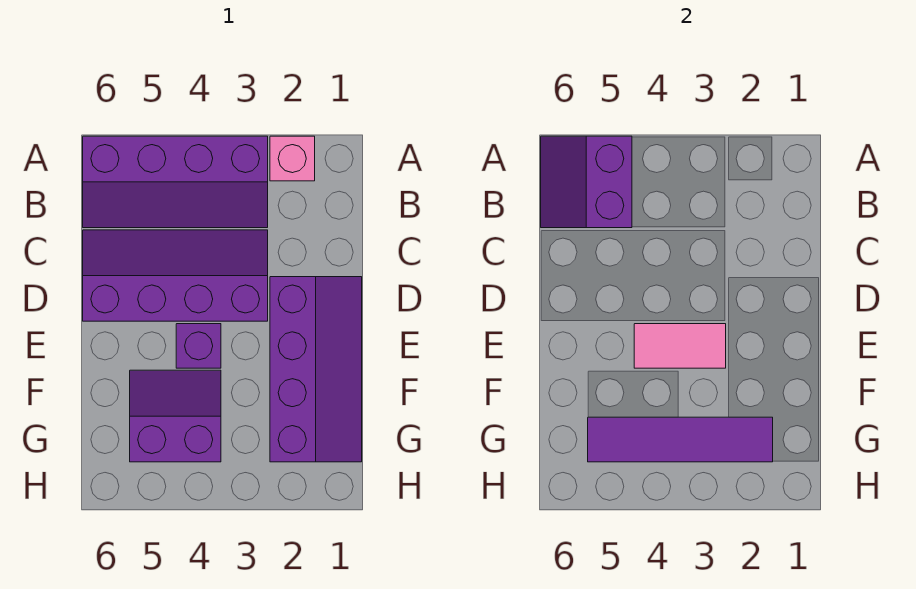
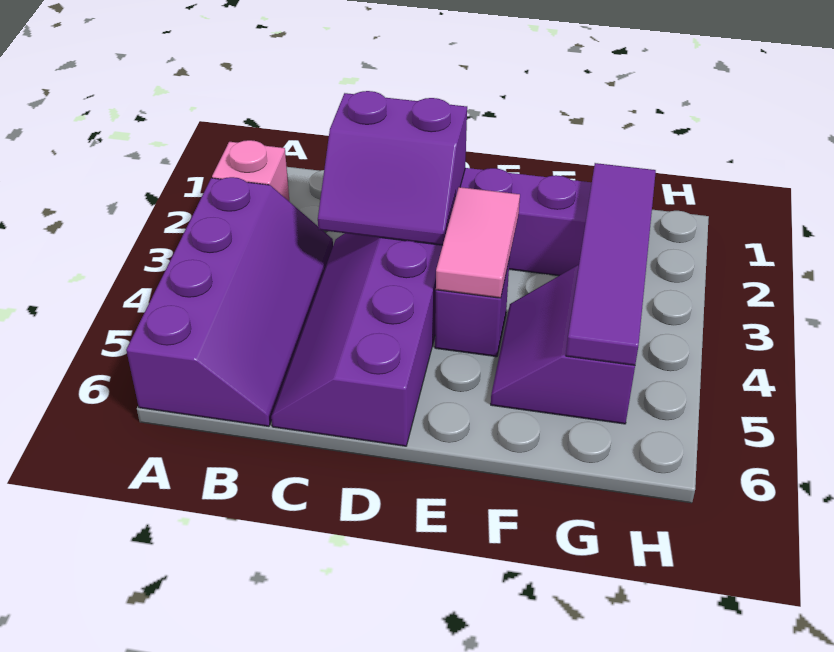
purple 2x2 slope [541,136,632,228] -> purple 2x2 slope moved to [318,91,467,245]

